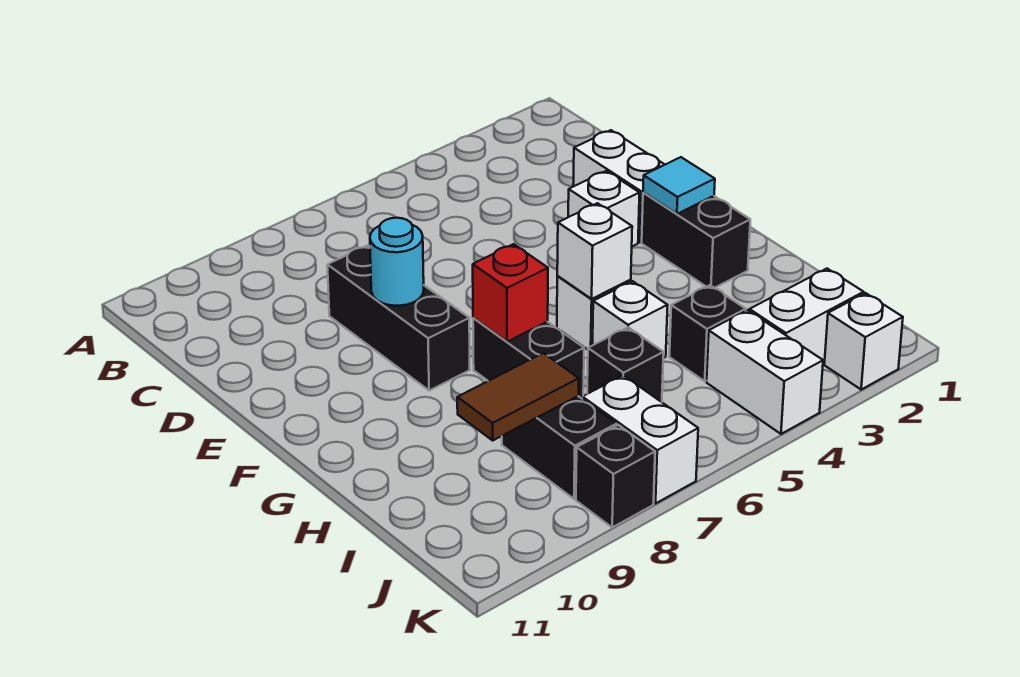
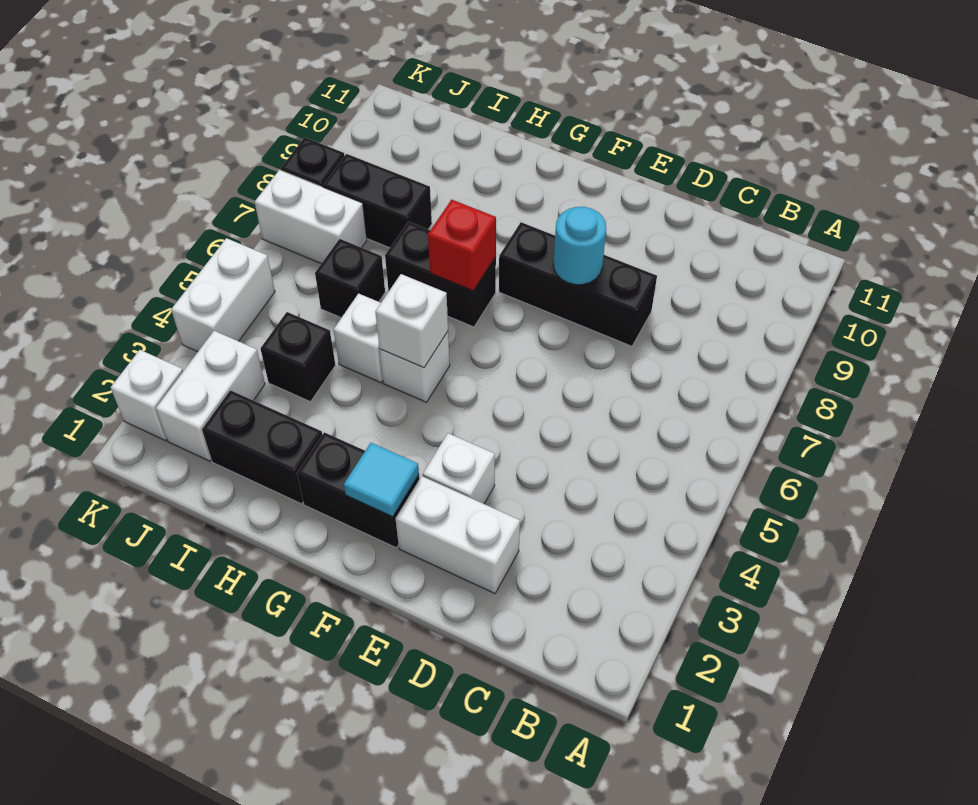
none -> black 1x2 brick [202,390,322,504]
brown 1x2 tile [457,353,579,440] -> none
white 1x2 brick [707,310,823,434] -> white 1x2 brick turned to [171,238,275,352]

